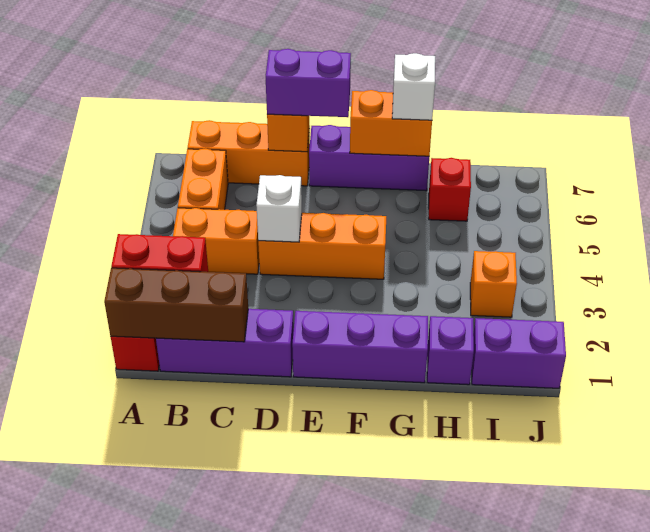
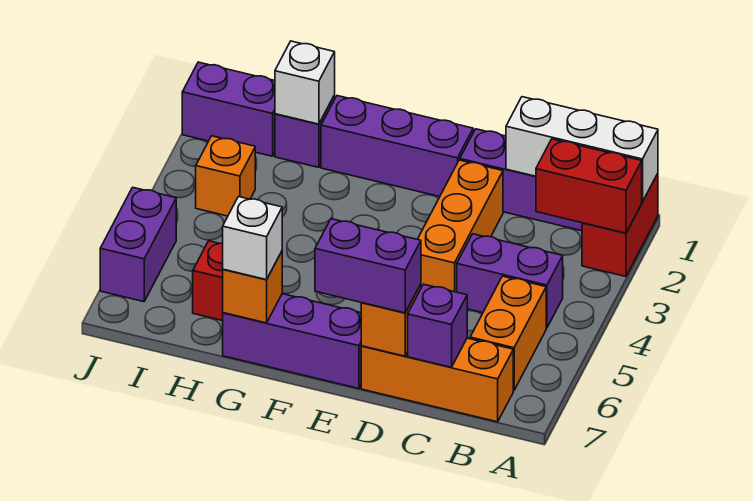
brown 1x3 brick [104,268,248,342] -> white 1x3 brick [506,97,658,202]
orange 1x2 brick [173,208,259,274] -> purple 1x2 brick [457,234,563,328]
none -> purple 1x1 brick [408,284,467,367]
orange 1x3 brick [258,213,386,279] -> orange 1x3 brick turned to [418,160,503,292]
white 1x1 brick [256,175,302,242] -> white 1x1 brick moved to [275,41,335,124]
orange 1x2 brick [350,90,432,156] -> orange 1x1 brick [223,252,282,323]
none -> purple 1x2 brick [100,187,176,302]

